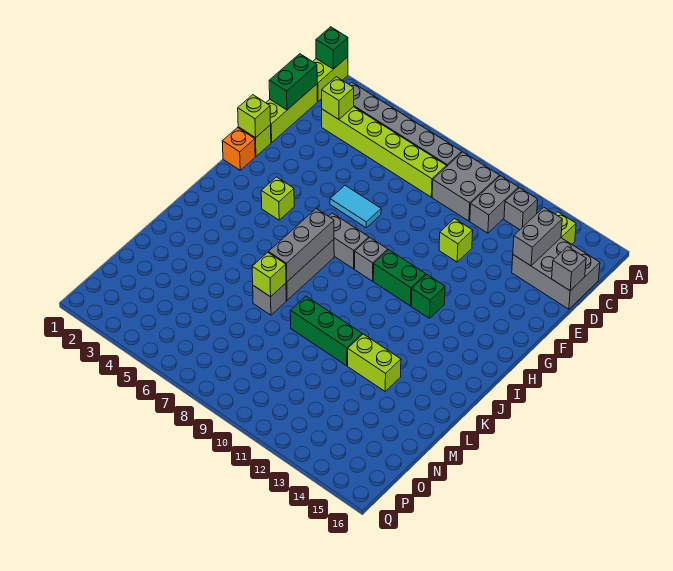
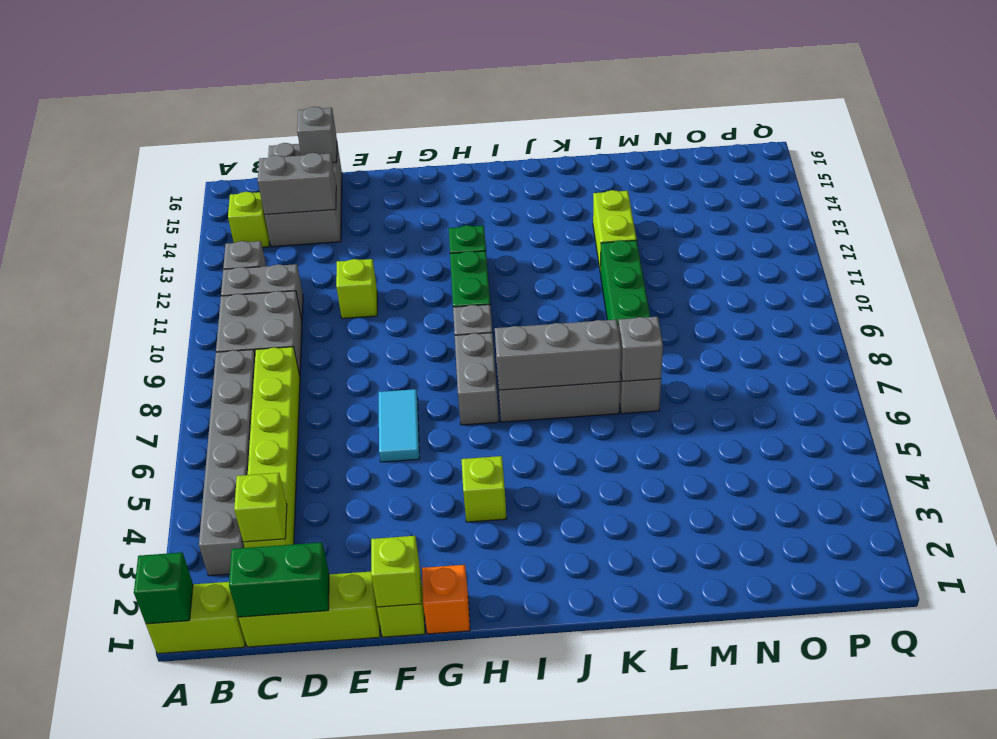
lime 1x1 brick [252,252,286,297] -> grey 1x1 brick [618,317,663,381]

